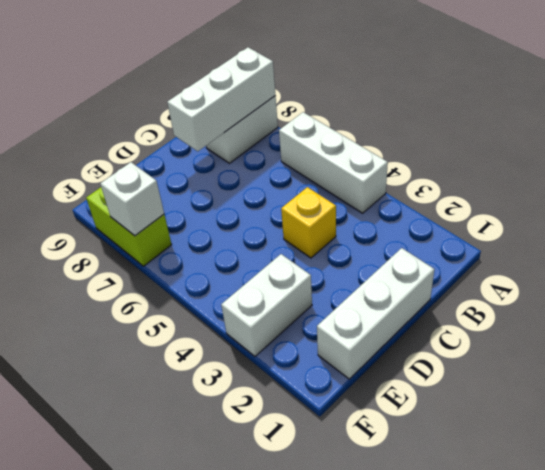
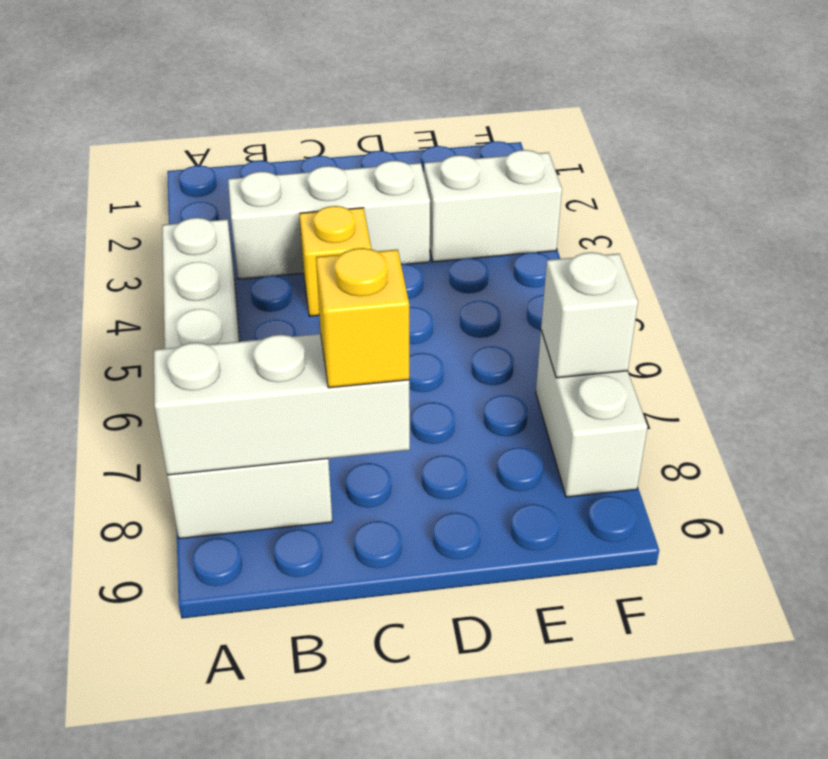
white 1x3 brick [317,248,434,379] -> white 1x3 brick moved to [228,161,430,279]
none -> yellow 1x1 brick [316,248,409,388]
lime 1x2 brick [86,188,172,266] -> white 1x2 brick [536,331,648,497]

